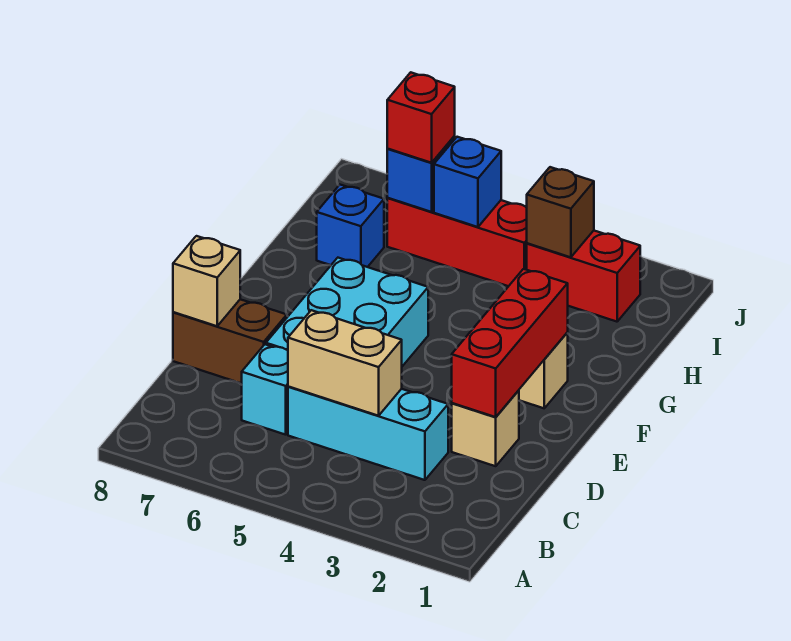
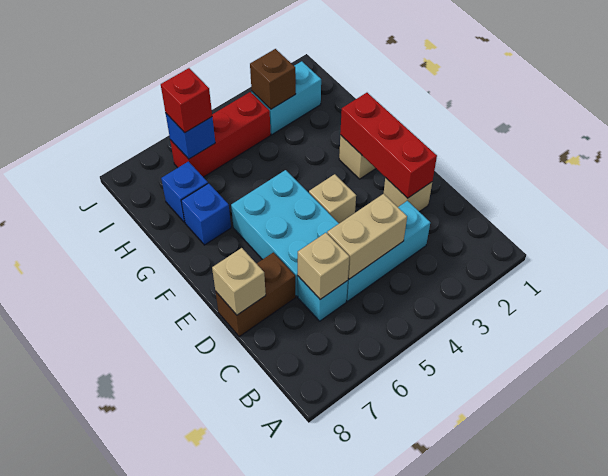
none -> tan 1x1 brick [298,233,349,299]
none -> tan 1x1 brick [309,174,356,223]
red 1x2 brick [527,231,640,322] -> cyan 1x2 brick [252,61,321,135]
blue 1x1 brick [434,137,501,227] -> blue 1x1 brick moved to [181,183,231,245]

